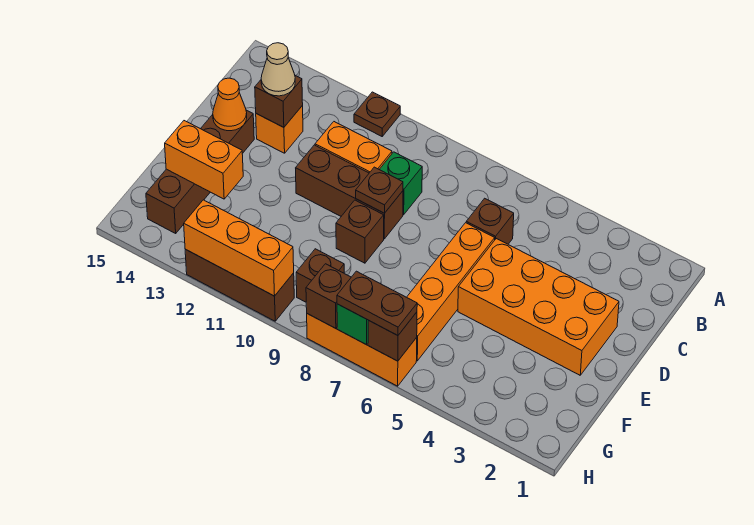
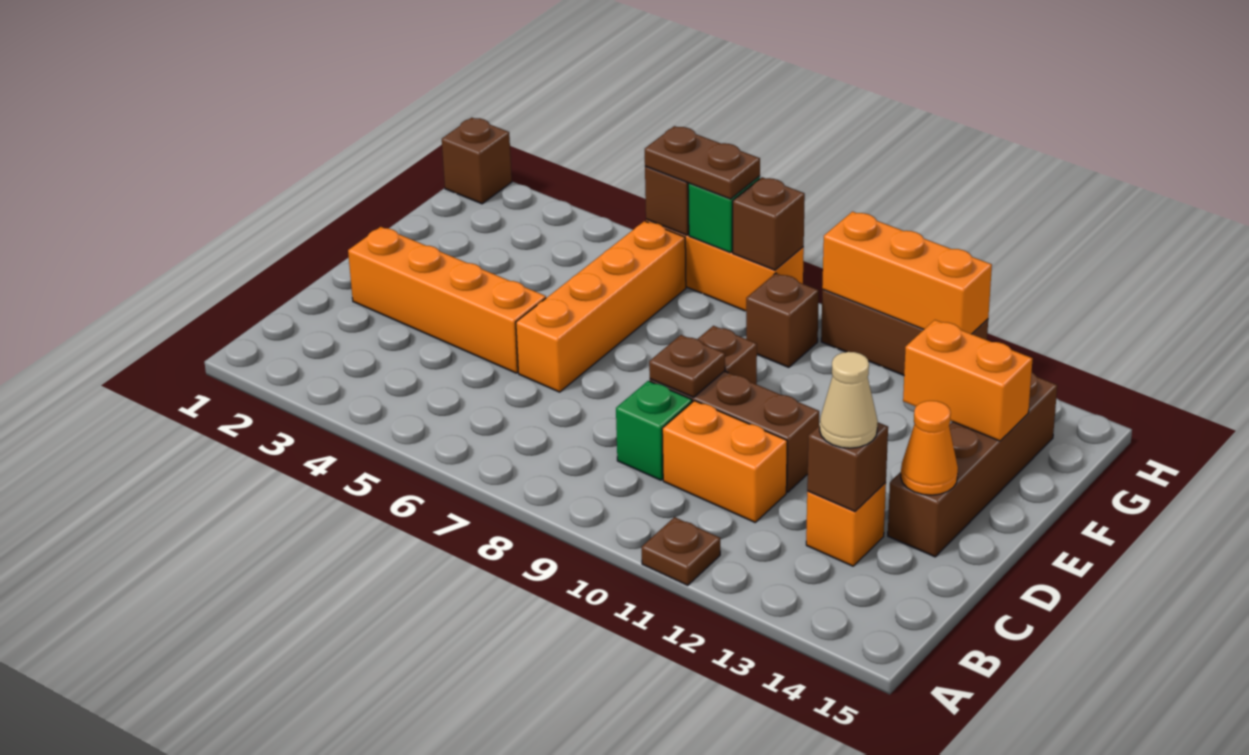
brown 1x1 brick [466,198,514,244] -> brown 1x1 brick moved to [442,118,512,204]
orange 2x4 brick [458,239,619,375] -> orange 1x4 brick [348,227,546,373]

